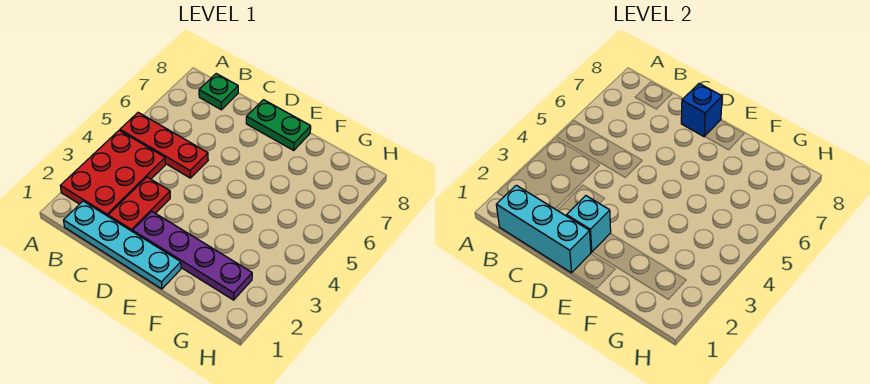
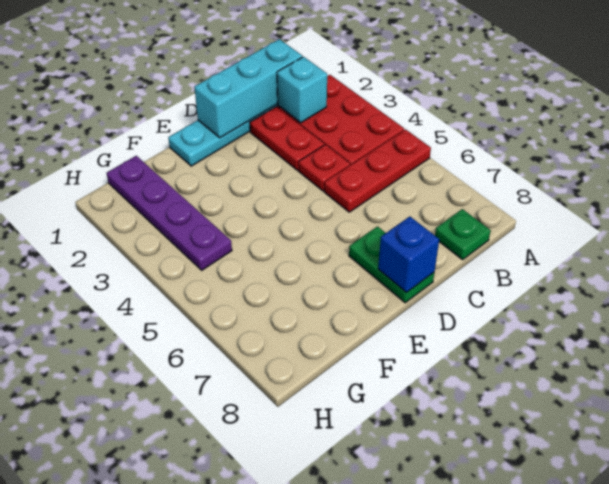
none -> red 1x1 plate [299,145,350,191]
purple 1x4 plate [133,211,252,300] -> purple 1x4 plate turned to [107,156,232,270]
cyan 1x1 brick [567,196,611,252] -> cyan 1x1 brick moved to [277,57,327,123]
green 1x2 plate [246,100,311,150] -> green 1x2 plate turned to [349,226,434,303]

